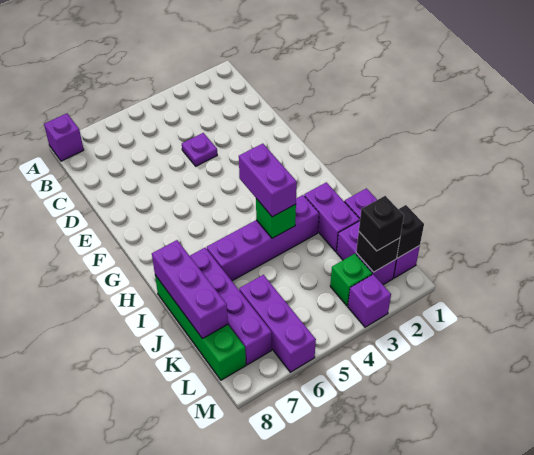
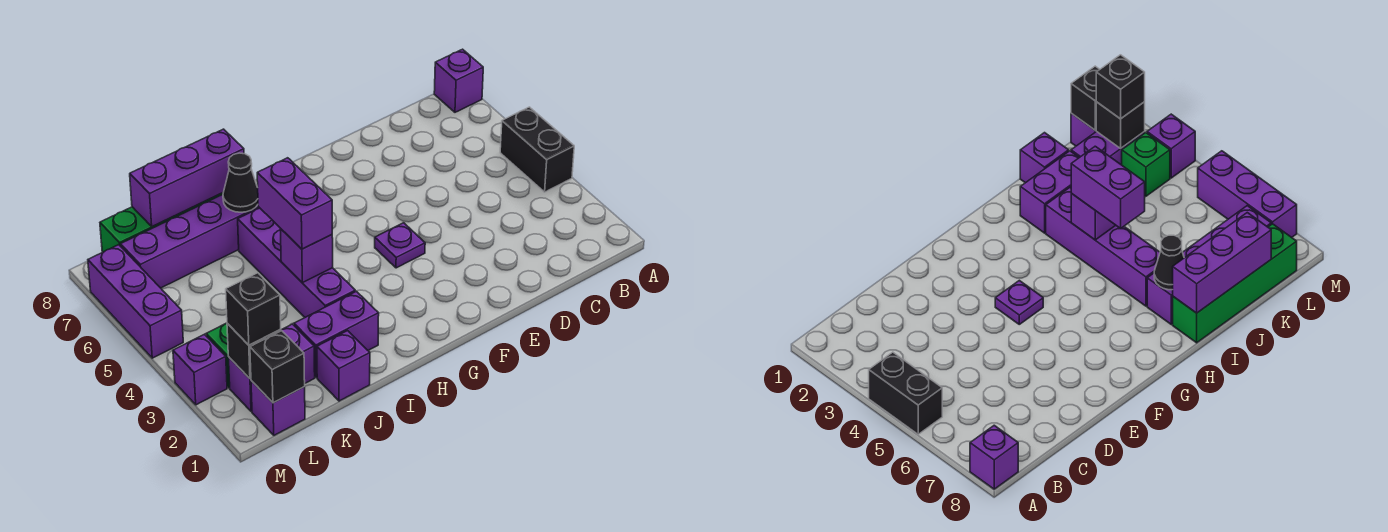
none -> black 1x2 brick [500,107,574,192]
purple 1x1 plate [182,133,217,166] -> purple 1x1 plate moved to [375,223,425,268]
purple 1x2 brick [239,144,297,217] -> purple 1x2 brick turned to [257,158,332,249]
green 1x1 brick [256,199,296,238] -> purple 1x1 brick [280,229,333,283]
none -> black 1x1 cone [223,153,258,212]
purple 1x3 brick [239,275,316,372] -> purple 1x3 brick turned to [88,245,183,358]

